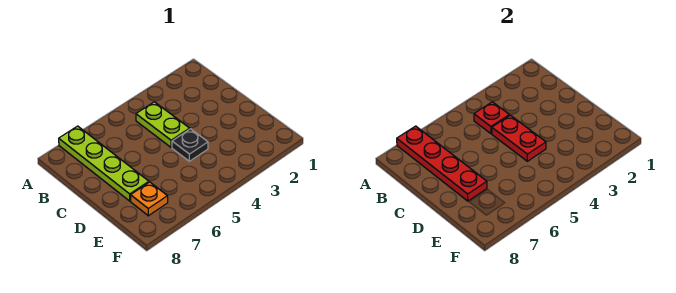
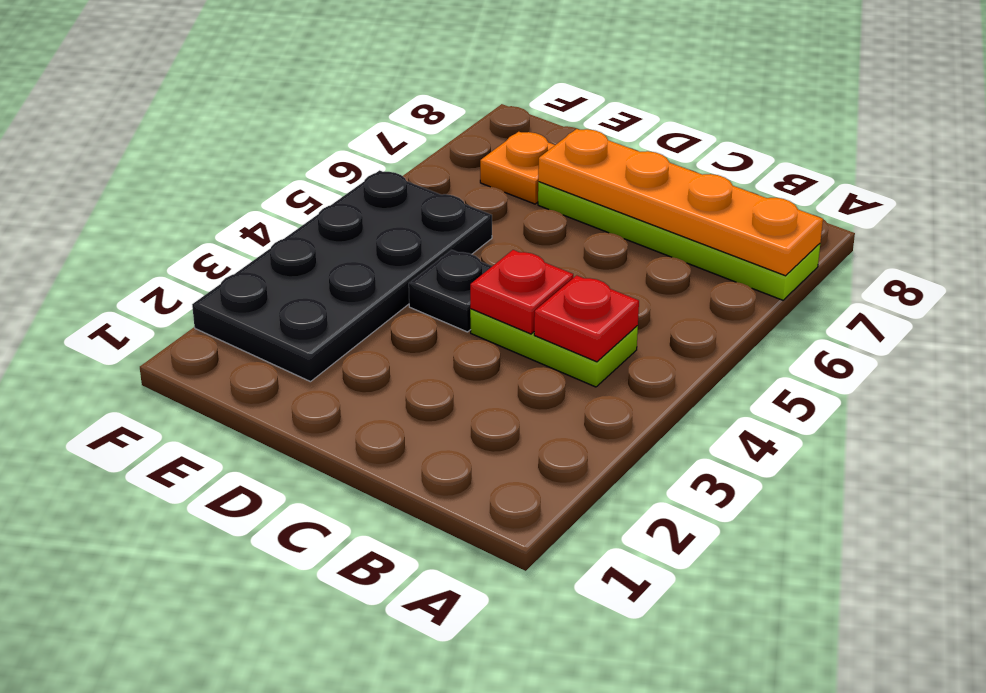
red 1x4 plate [397,126,487,201] -> orange 1x4 plate [538,129,823,276]
red 1x2 plate [492,115,546,161] -> red 1x1 plate [470,250,573,334]
none -> black 2x4 plate [192,170,492,382]

